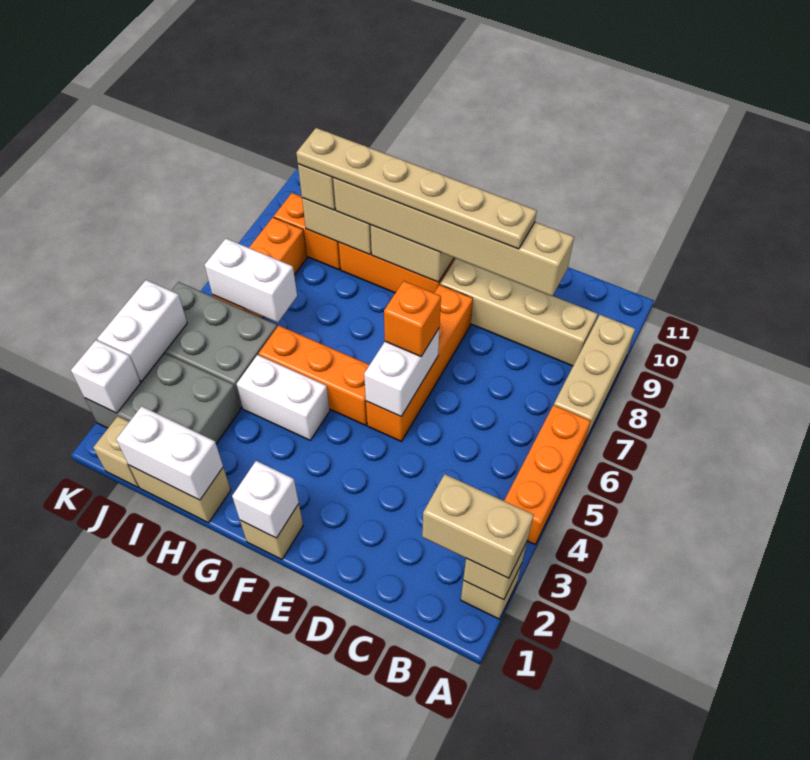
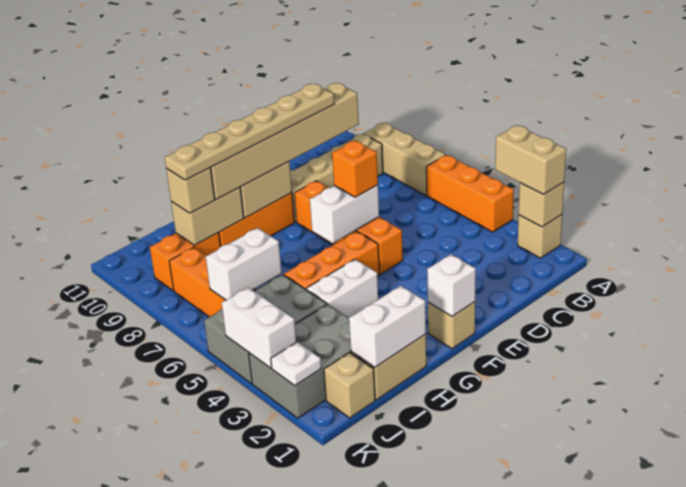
tan 1x2 brick [422,474,534,578] -> tan 1x2 brick turned to [495,125,566,195]
white 1x2 brick [364,328,440,416] -> white 1x2 brick turned to [310,185,379,243]
white 1x1 brick [71,340,140,413] -> white 1x1 plate [271,342,321,386]

